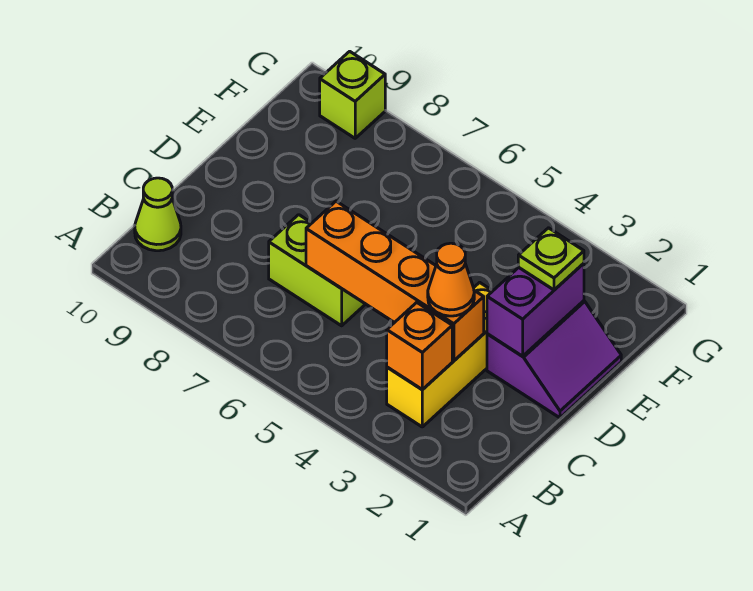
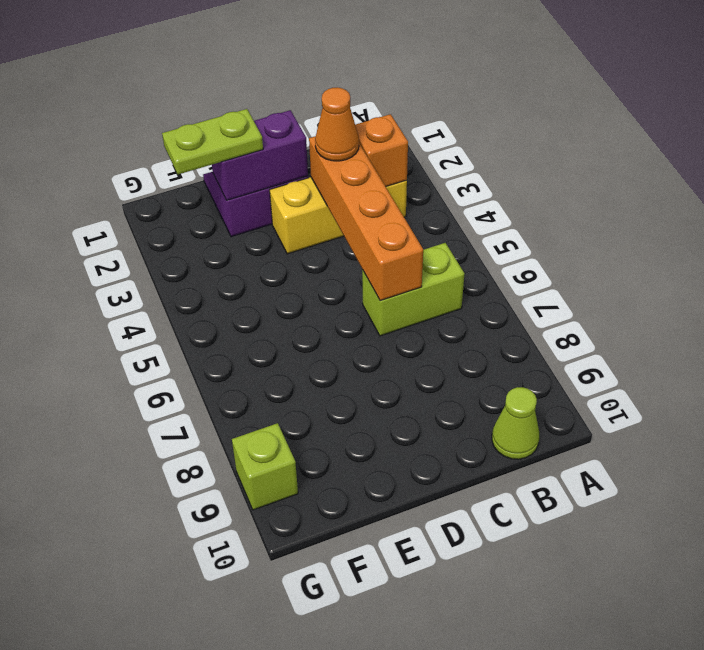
lime 1x2 brick [269,215,365,326] -> lime 1x2 brick turned to [362,243,465,336]
lime 1x1 plate [518,228,584,290] -> lime 1x2 plate [162,109,263,174]

